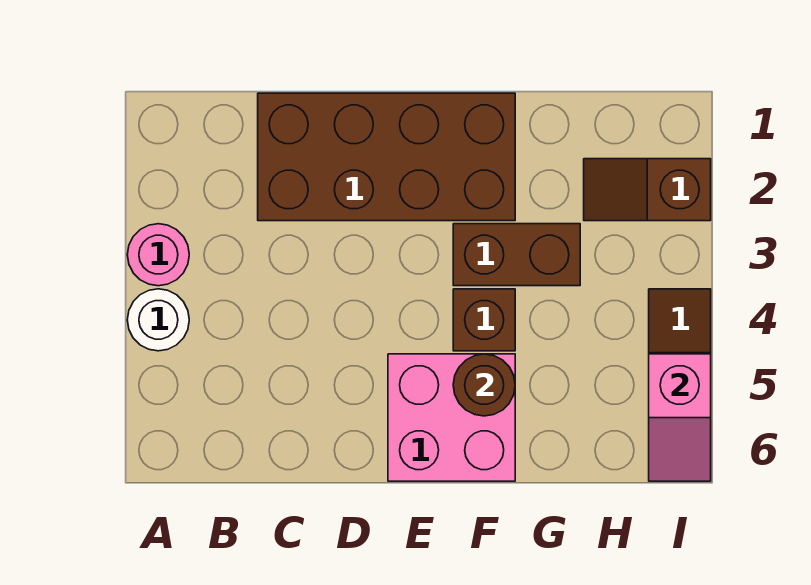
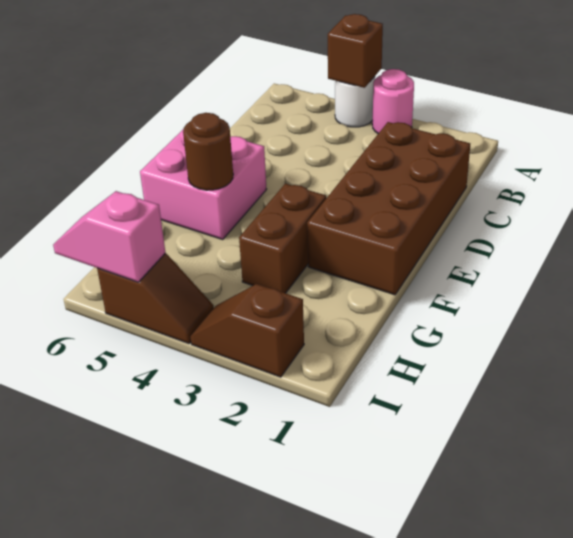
brown 1x1 brick [453,289,515,351] -> brown 1x1 brick moved to [328,14,383,88]
brown 1x2 slope [584,159,711,221] -> brown 1x2 slope turned to [190,284,304,377]

